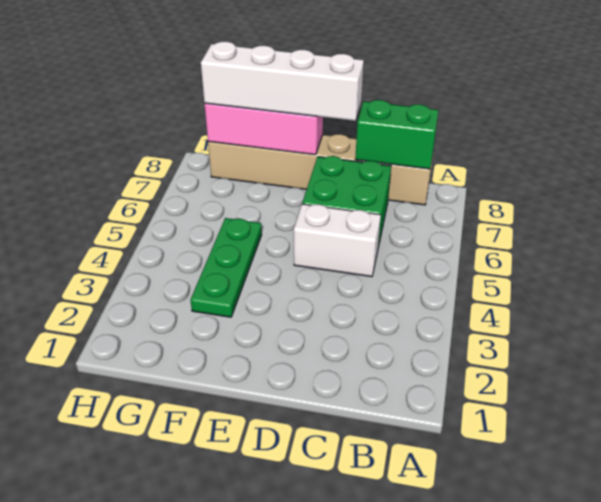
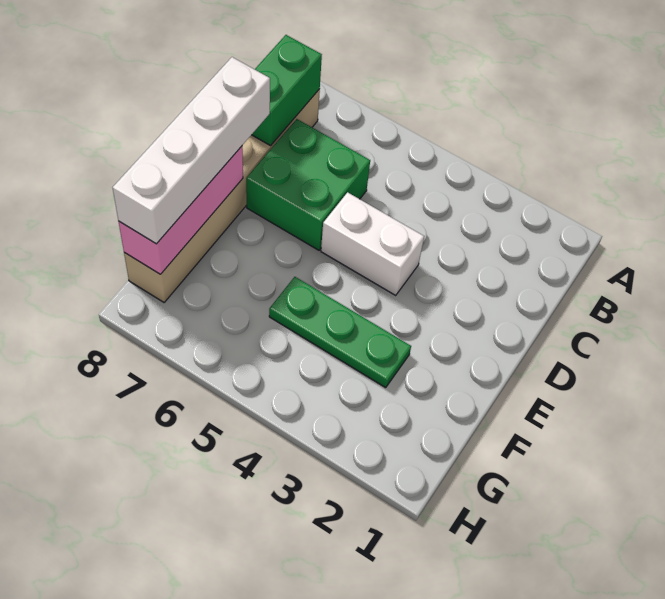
white 1x2 brick [294,204,381,277] -> white 1x2 brick turned to [321,192,424,295]

